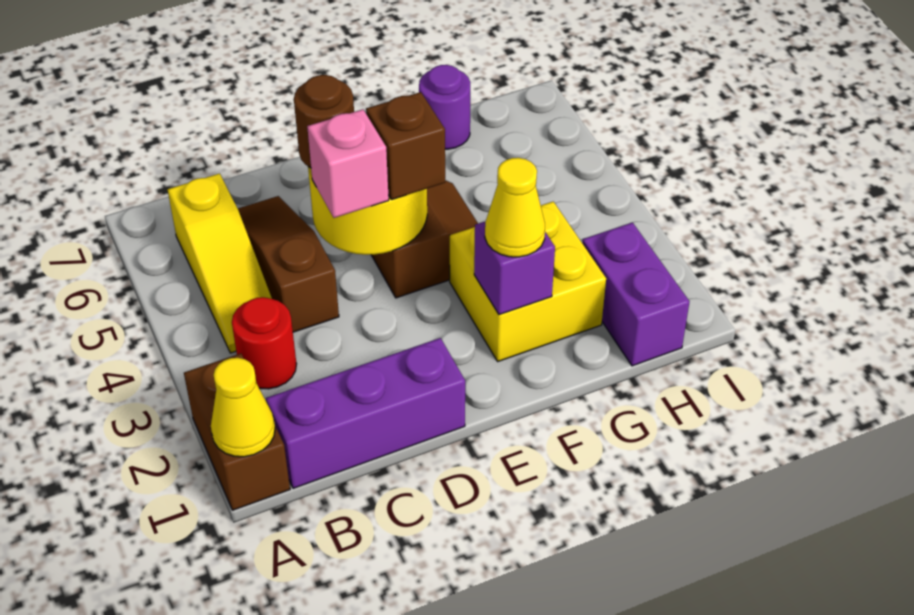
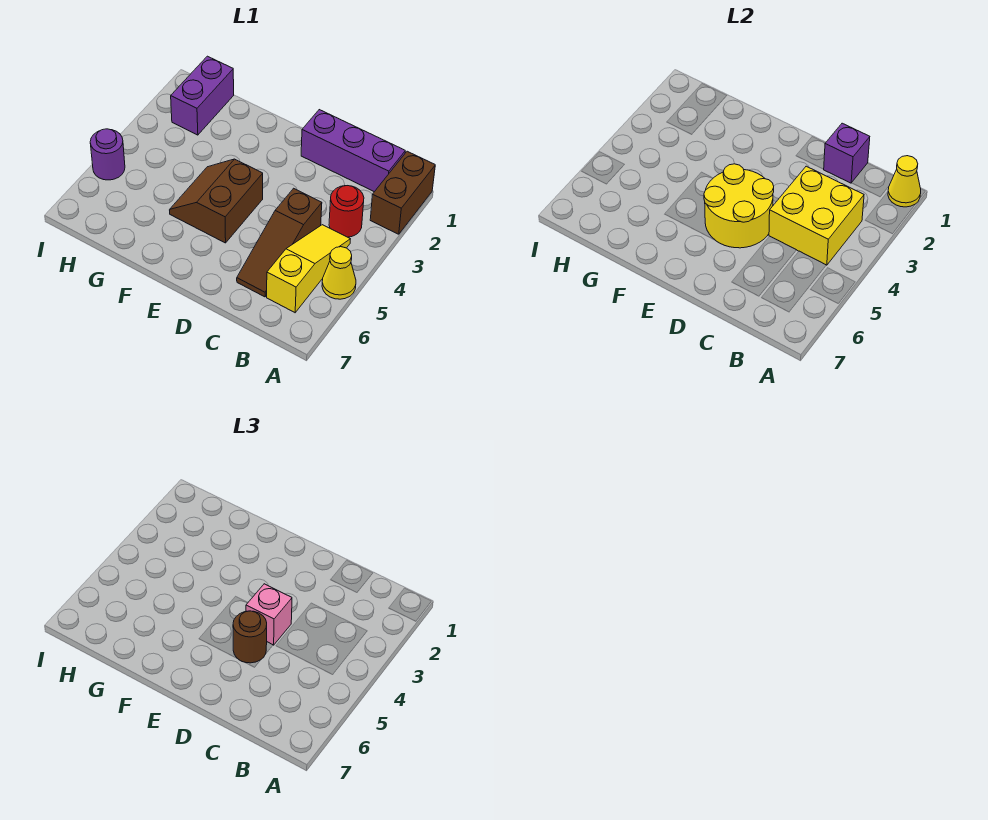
brown 1x1 brick [366,92,445,200] -> none
yellow 2x2 brick [450,202,606,361] -> yellow 2x2 brick moved to [769,166,864,265]
purple 1x1 brick [474,222,555,315] -> purple 1x1 brick moved to [824,123,870,183]
yellow 1x1 cone [485,158,545,257] -> yellow 1x1 cone moved to [322,247,356,299]
purple 1x1 round brick [419,65,470,149] -> purple 1x1 round brick moved to [90,129,125,180]

